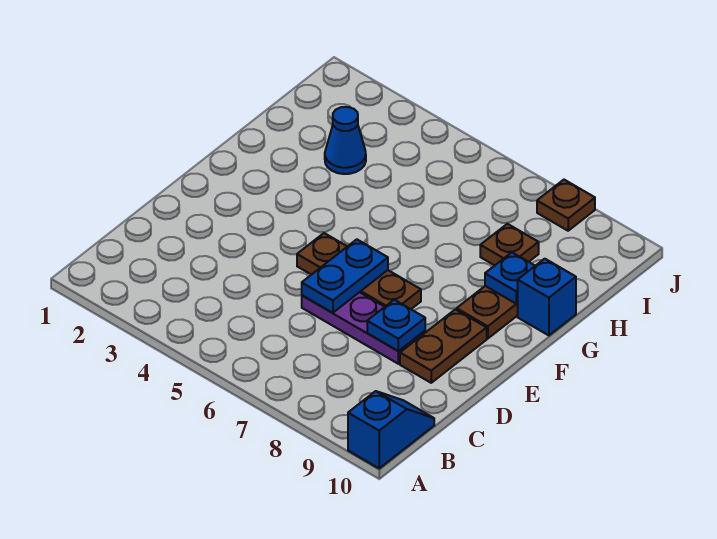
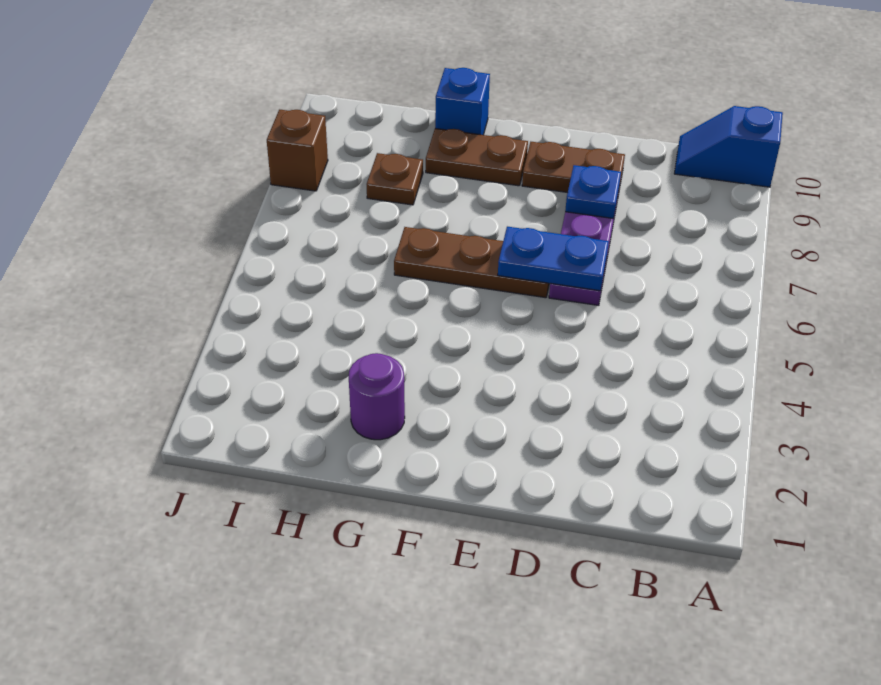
brown 1x3 plate [297,233,421,309] -> brown 1x3 plate turned to [394,227,549,298]
none -> purple 1x1 round brick [349,353,405,440]
blue 1x1 plate [485,252,535,304] -> none
blue 1x1 cone [325,107,366,174] -> none
brown 1x1 plate [537,180,595,231] -> brown 1x1 brick [267,110,328,191]

